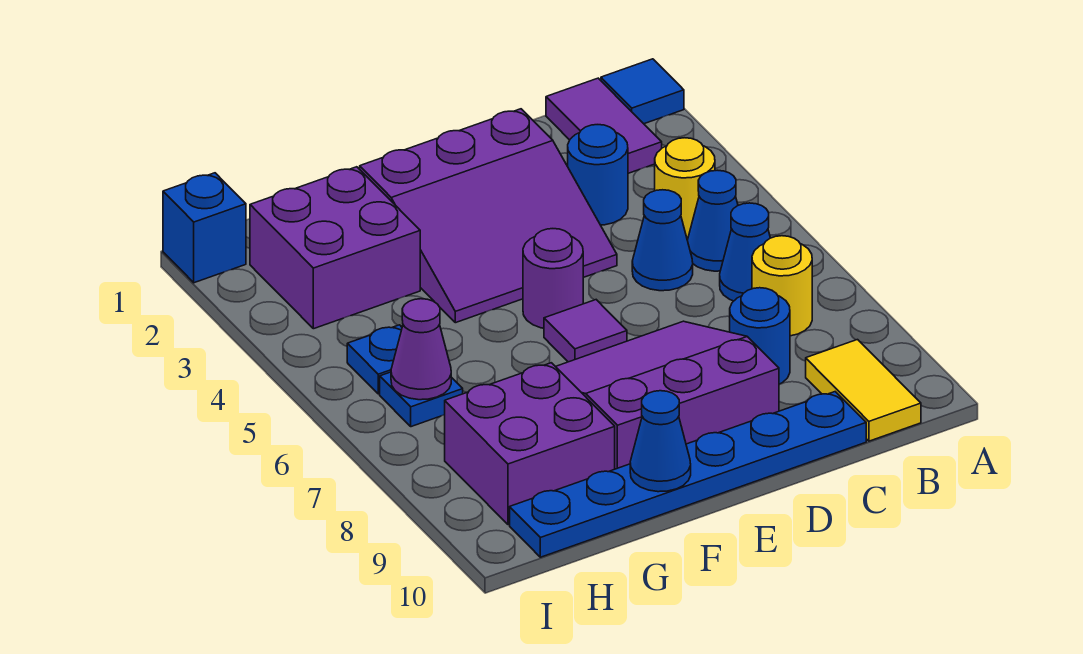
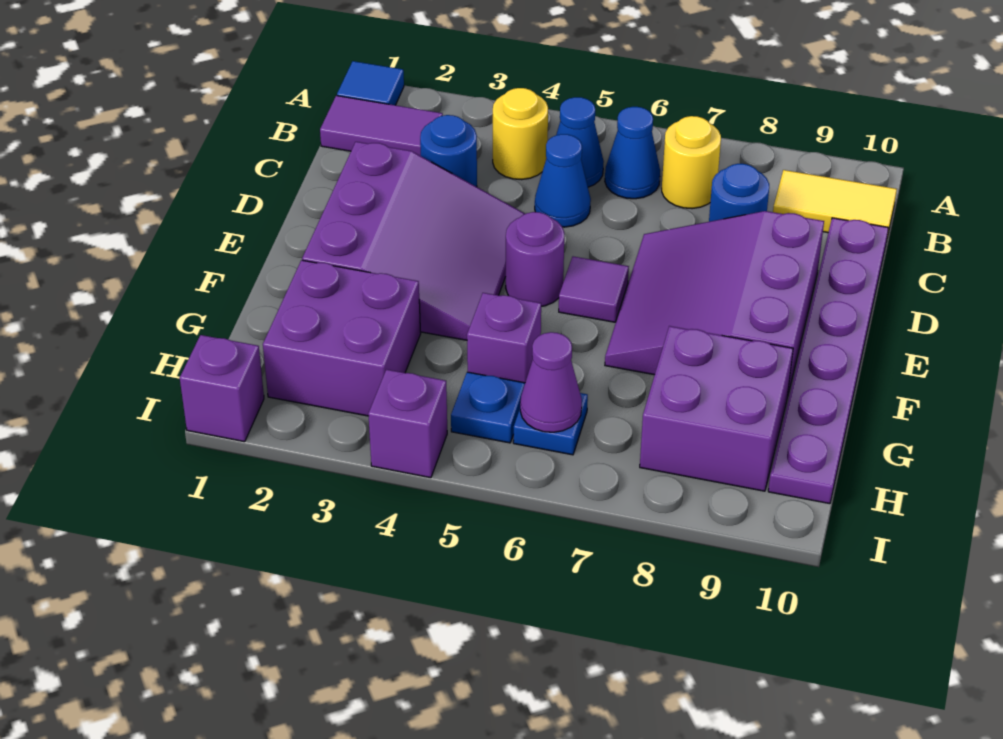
blue 1x6 plate [510,392,866,557] -> purple 1x6 plate [768,218,889,504]
blue 1x1 cone [630,391,691,492] -> none
none -> purple 1x1 brick [467,293,541,383]
blue 1x1 brick [163,173,246,283] -> purple 1x1 brick [180,335,264,442]
none -> purple 1x1 brick [368,369,447,478]

